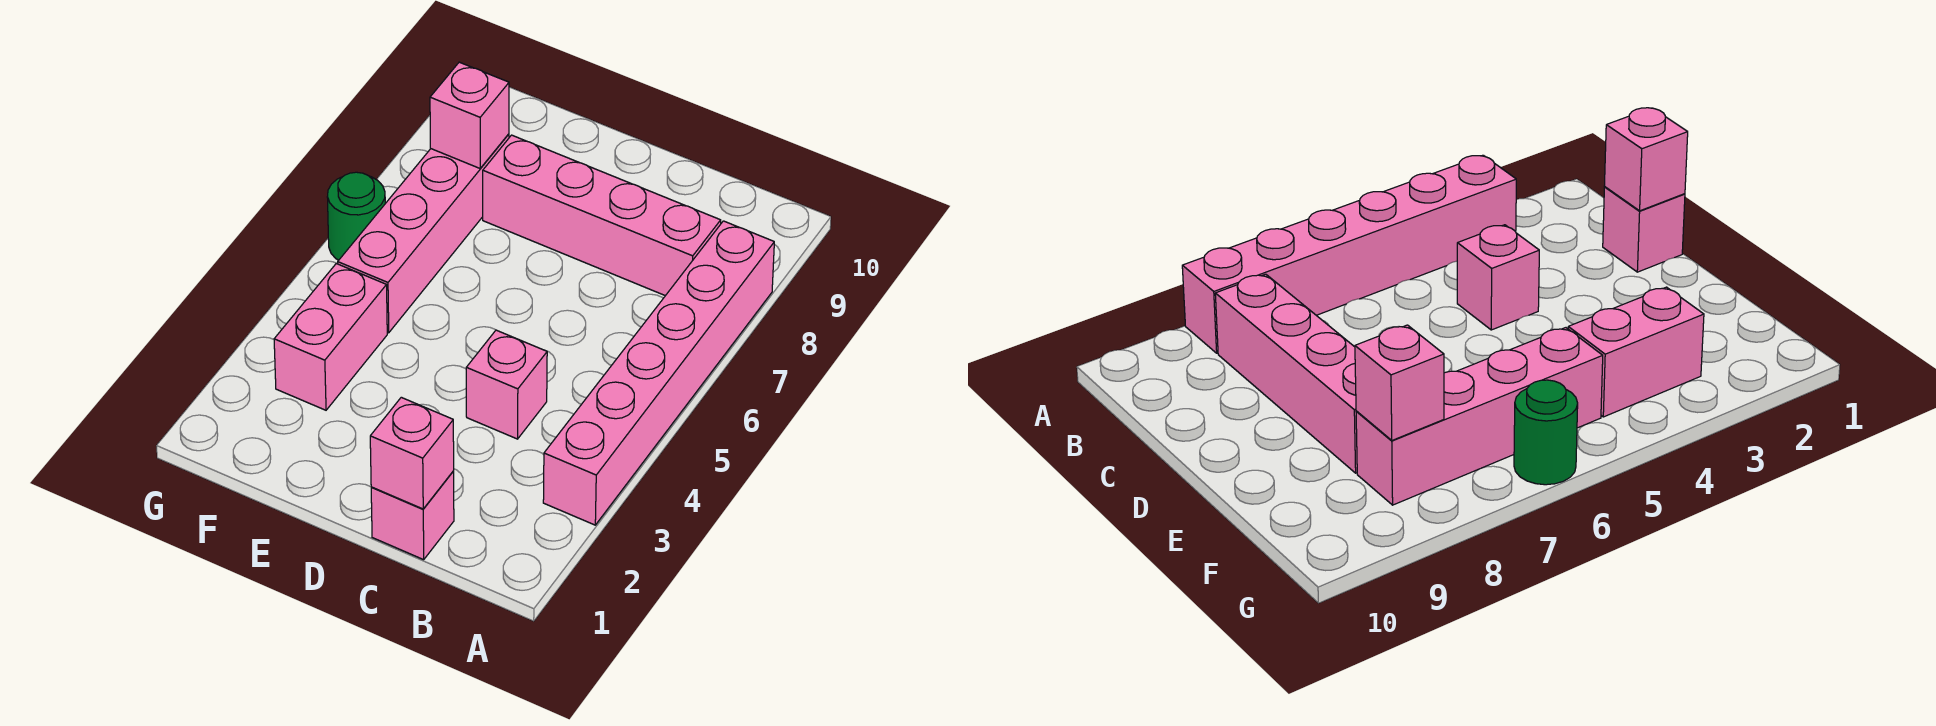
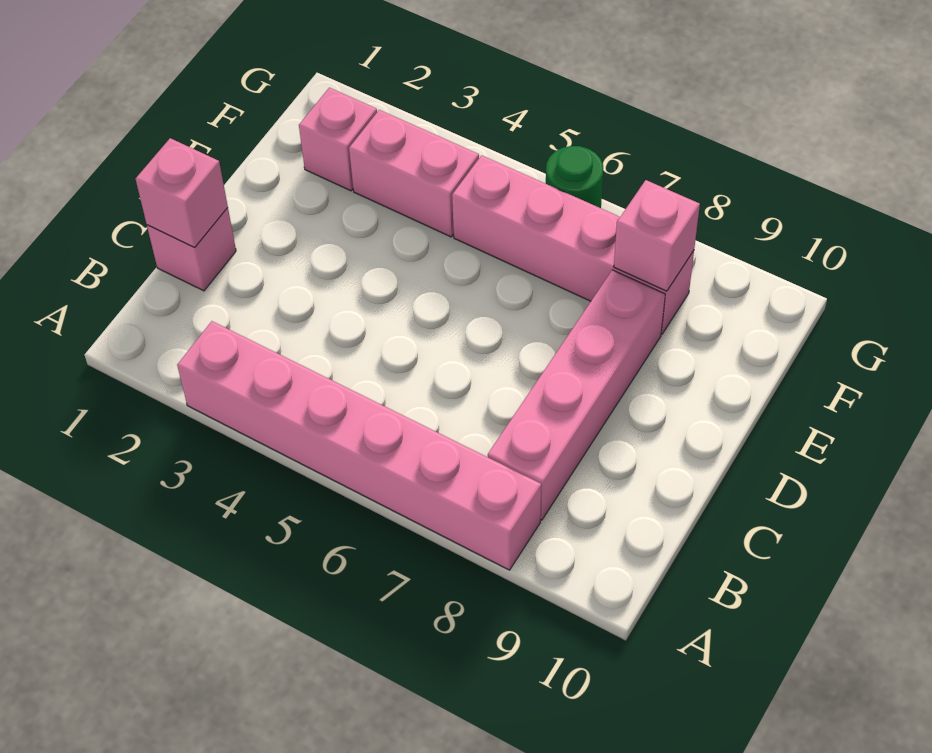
pink 1x1 brick [466,330,547,439] -> pink 1x1 brick moved to [299,88,377,191]

